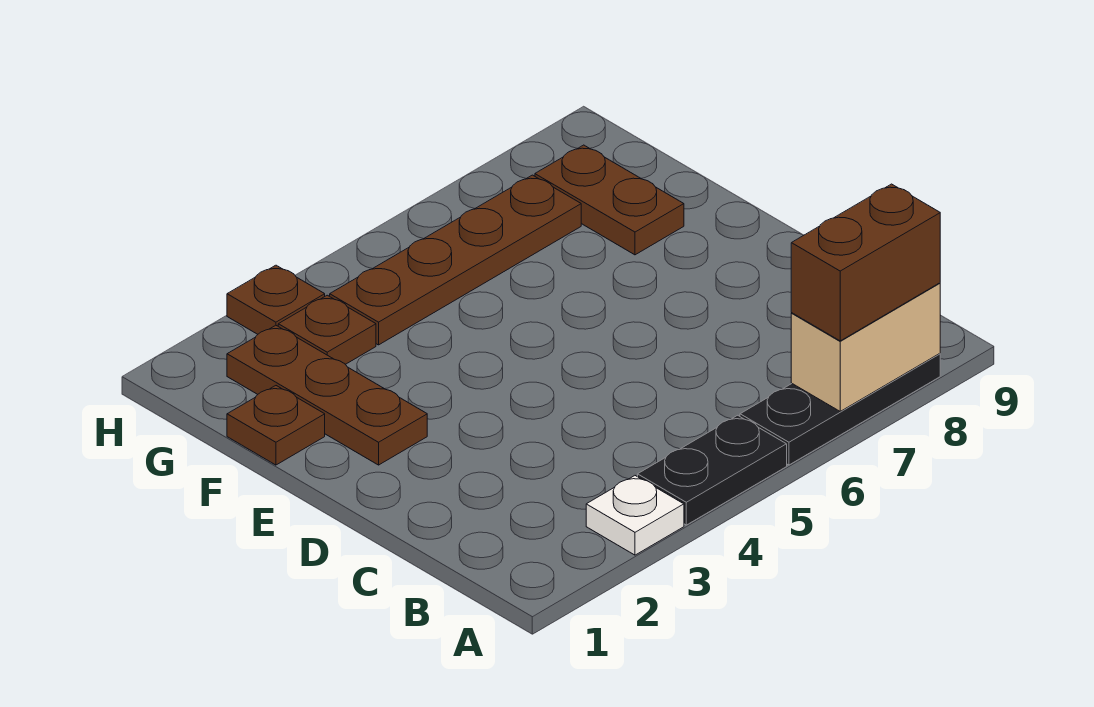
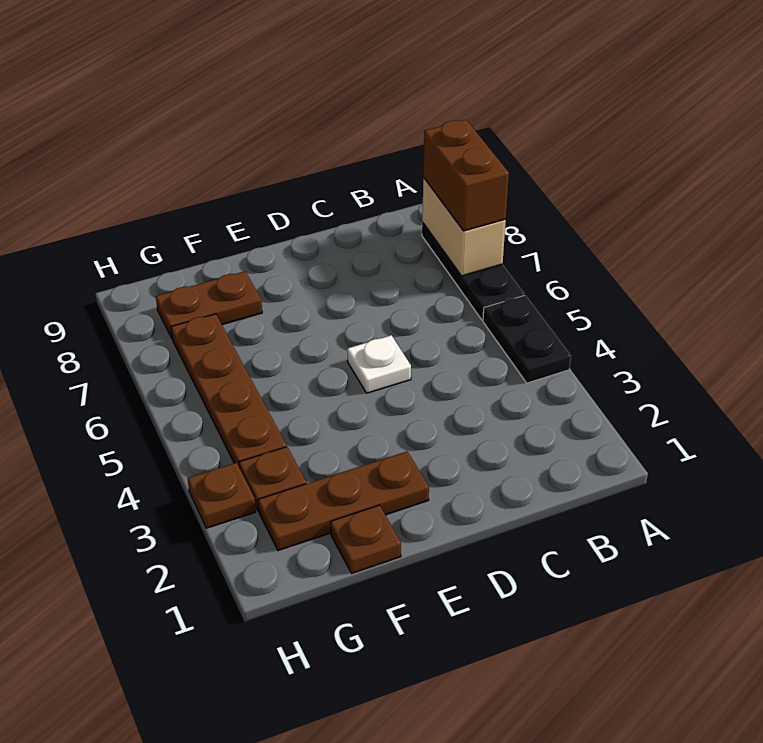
white 1x1 plate [586,476,684,555] -> white 1x1 plate moved to [347,335,411,393]

